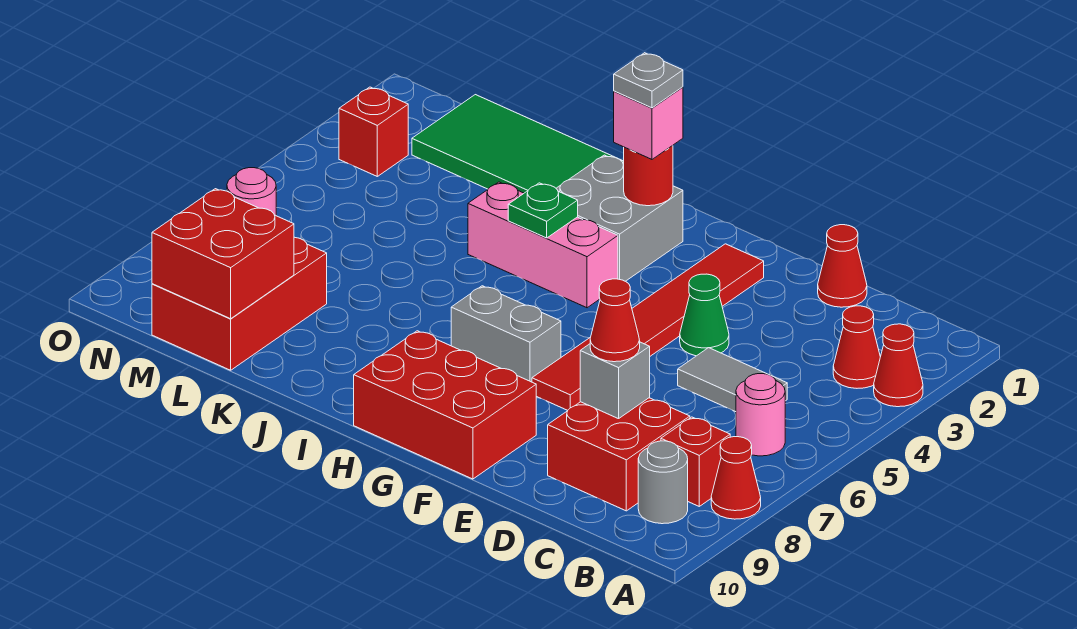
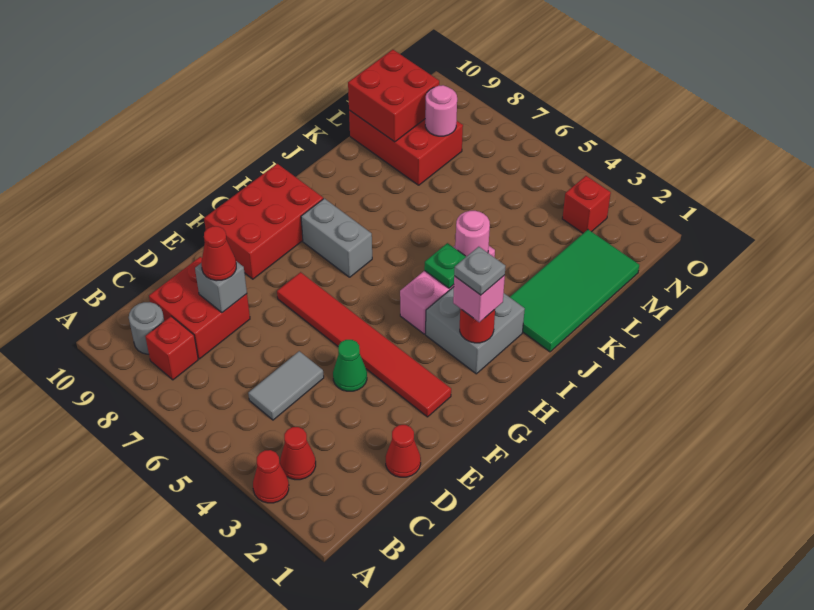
red 1x1 cone [711,437,761,519] -> none
pink 1x1 round brick [736,374,785,456] -> pink 1x1 round brick moved to [455,211,490,257]
grey 1x2 brick [451,286,561,382] -> grey 1x2 brick turned to [301,198,372,277]

